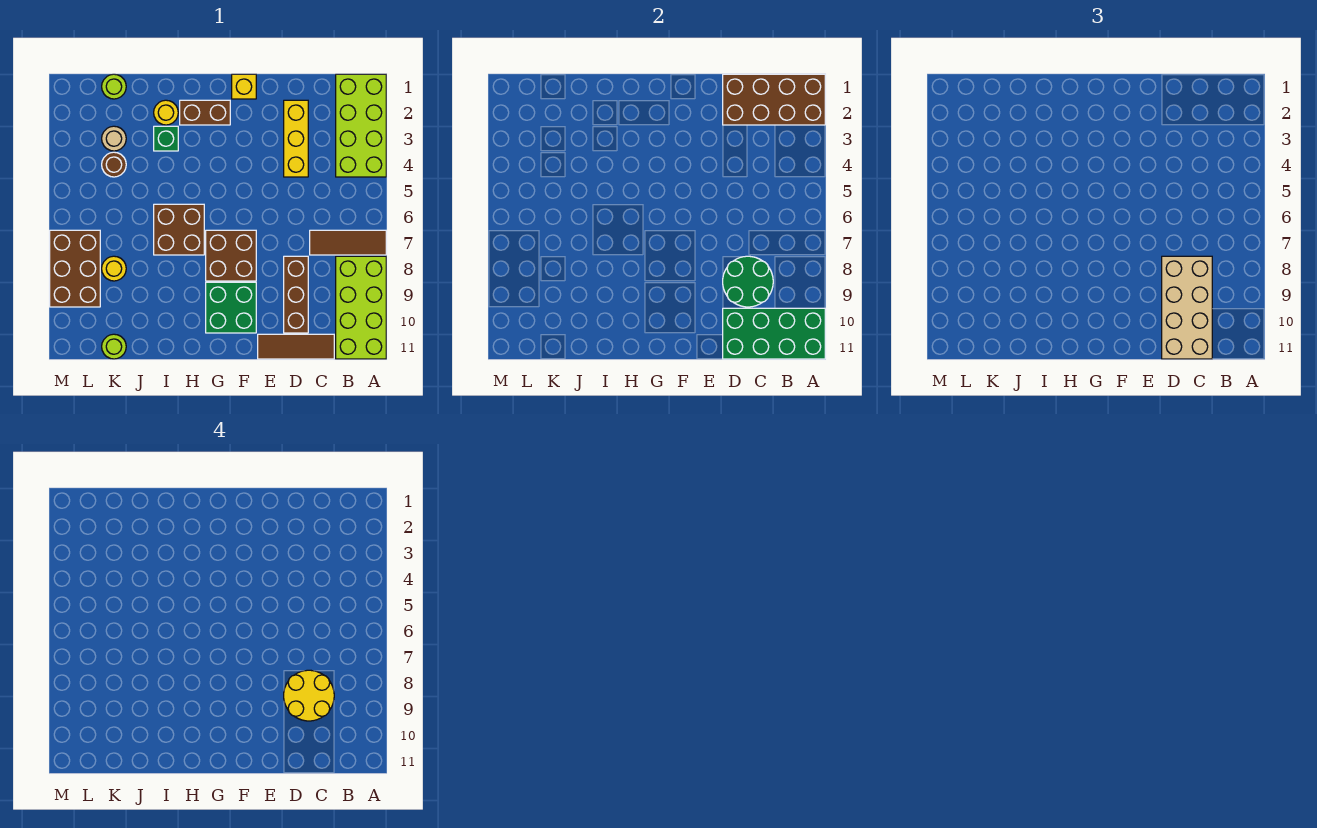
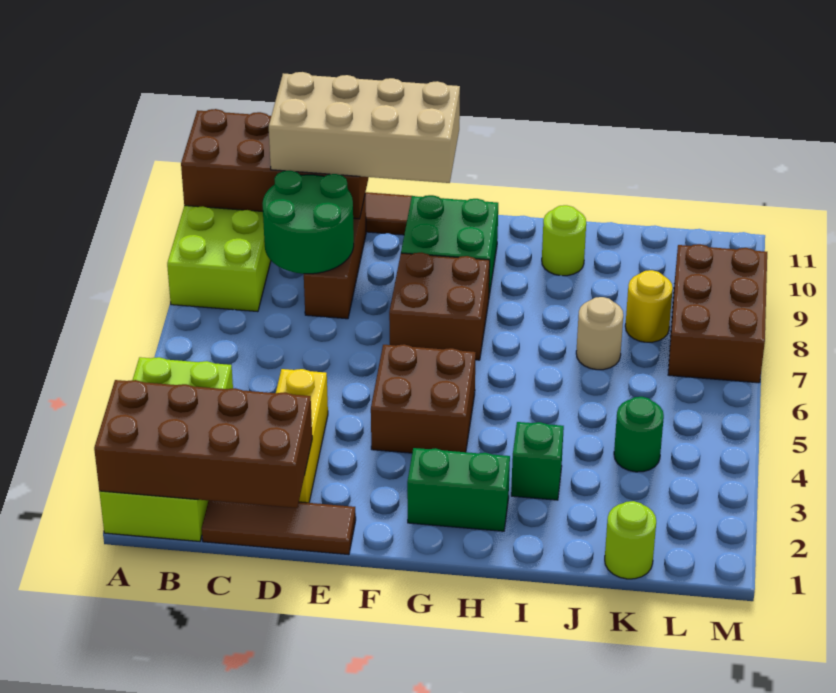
brown 1x3 tile [310,230,386,255] -> brown 1x3 tile moved to [202,501,356,555]
green 2x4 brick [723,308,825,359] -> brown 2x4 brick [181,109,369,219]
tan 2x4 brick [1162,256,1212,359] -> tan 2x4 brick turned to [269,72,460,183]
yellow 2x2 round brick [284,670,334,721] -> none
yellow 1x1 brick [232,74,256,99] -> none
brown 1x2 brick [180,100,230,125] -> green 1x2 brick [407,448,510,531]
brown 2x2 brick [154,204,204,255] -> brown 2x2 brick moved to [371,344,476,453]
yellow 1x1 round brick [154,100,178,125] -> none
tan 1x1 round brick [102,126,126,151] -> tan 1x1 round brick moved to [576,297,623,370]
brown 1x1 round brick [102,152,126,177] -> green 1x1 round brick [614,397,664,472]
lime 1x1 round brick [102,334,126,359] -> lime 1x1 round brick moved to [542,205,586,276]

